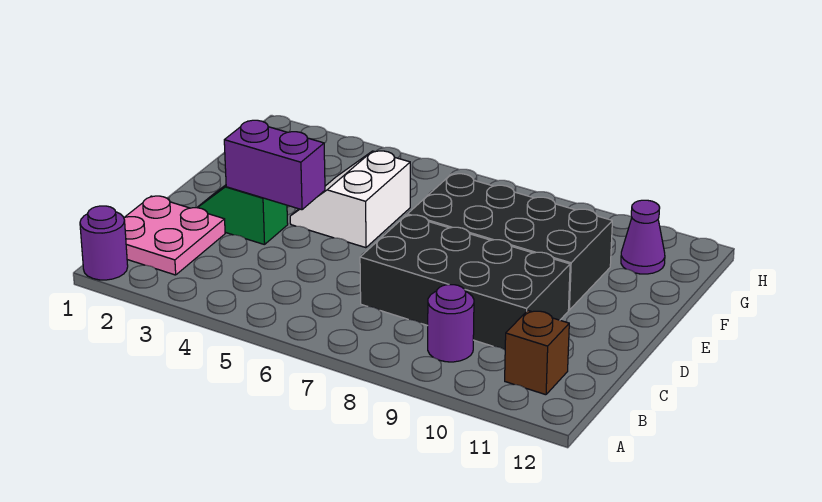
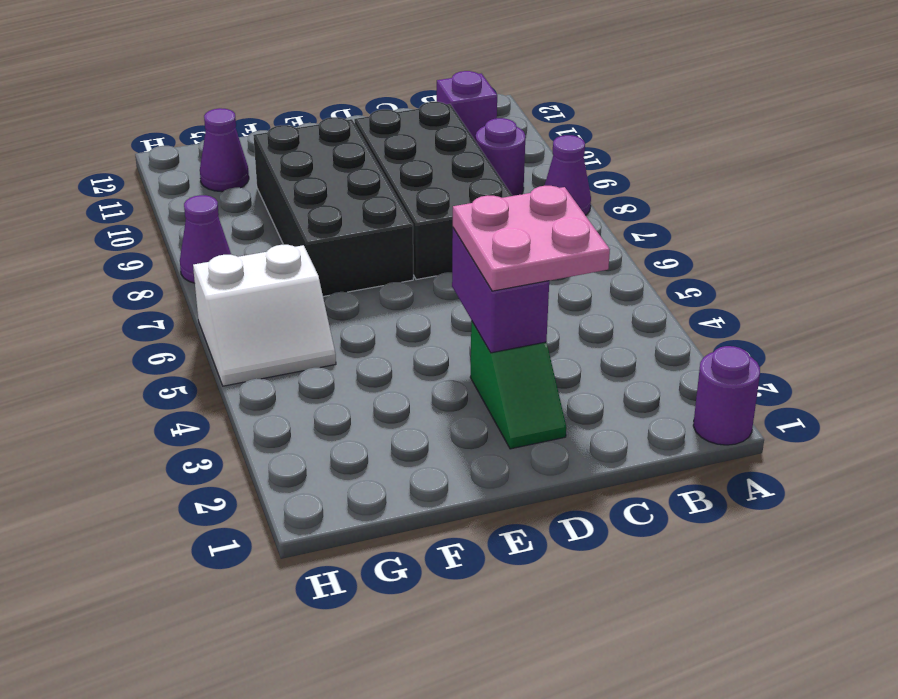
none -> purple 1x1 cone [545,135,591,215]
pink 2x2 plate [124,196,225,275] -> pink 2x2 plate moved to [453,186,610,291]
brown 1x1 brick [505,311,569,395] -> purple 1x1 brick [437,71,497,141]
white 2x2 slope [290,151,410,248] -> white 2x2 slope moved to [193,245,336,386]
none -> purple 1x1 cone [180,195,231,283]

